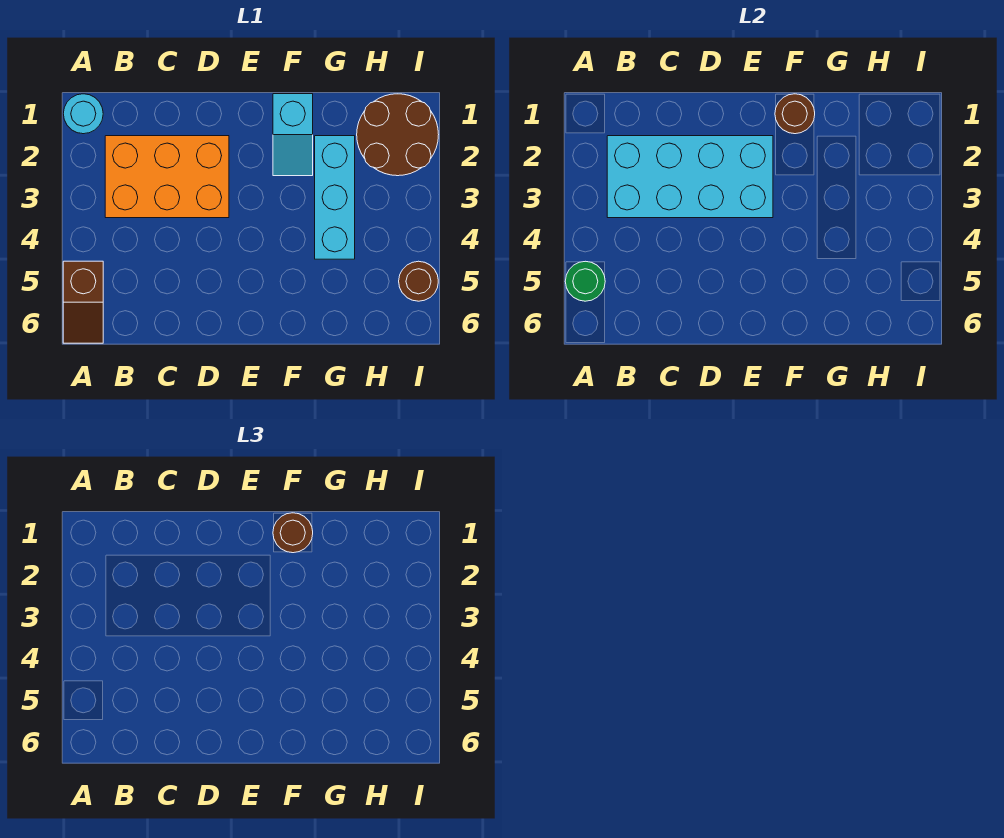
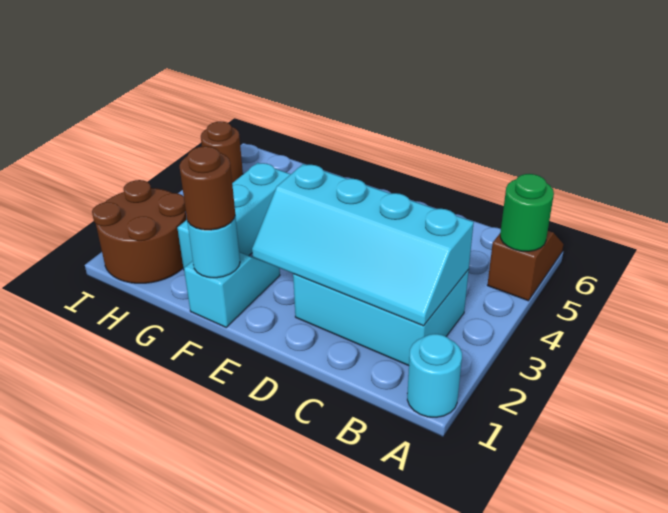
orange 2x3 brick [105,136,229,218] -> cyan 2x3 brick [293,270,469,366]
cyan 2x4 brick [607,136,773,218] -> cyan 2x4 slope [252,164,474,326]
brown 1x1 round brick [775,94,815,134] -> cyan 1x1 round brick [187,216,240,278]

